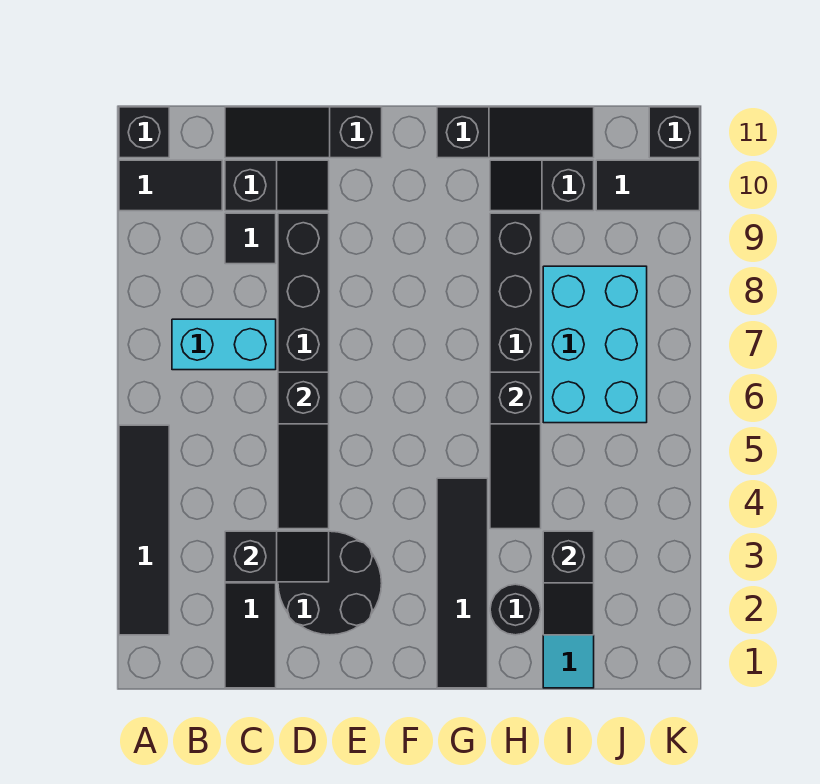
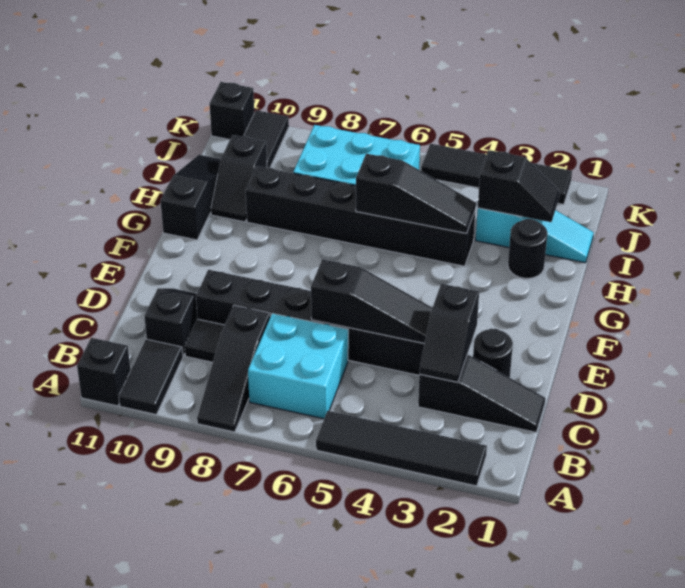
cyan 1x2 brick [172,319,276,370] -> cyan 2x2 brick [248,313,348,419]
black 1x2 slope [225,531,329,582] -> black 1x2 slope turned to [419,284,479,382]
black 1x3 slope [225,107,382,158] -> black 1x3 slope moved to [197,305,270,432]
black 2x2 round brick [278,531,382,635] -> black 1x1 round brick [473,329,513,378]
black 1x4 tile [437,478,488,688] -> black 1x4 tile moved to [421,144,572,204]

